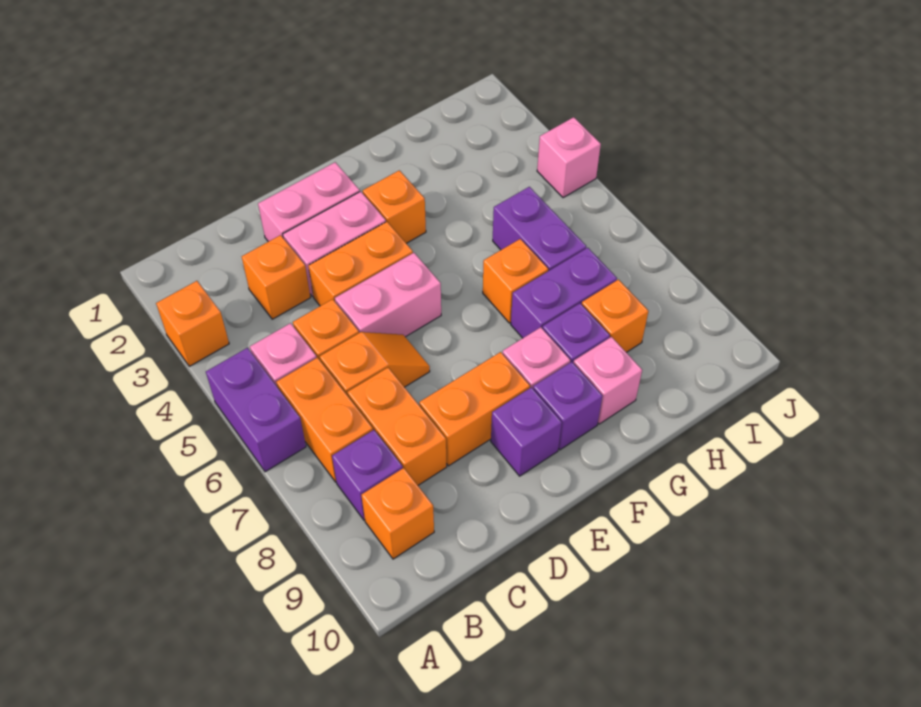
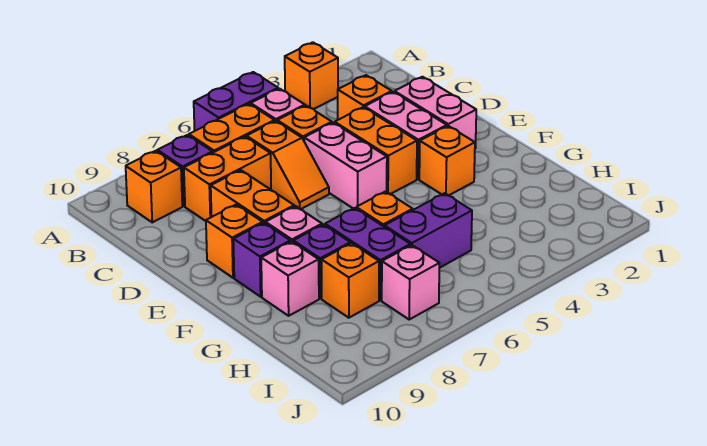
purple 1x1 brick [491,387,562,476] -> orange 1x1 brick [206,204,263,278]
pink 1x1 brick [537,117,601,198] -> pink 1x1 brick moved to [382,245,439,319]

